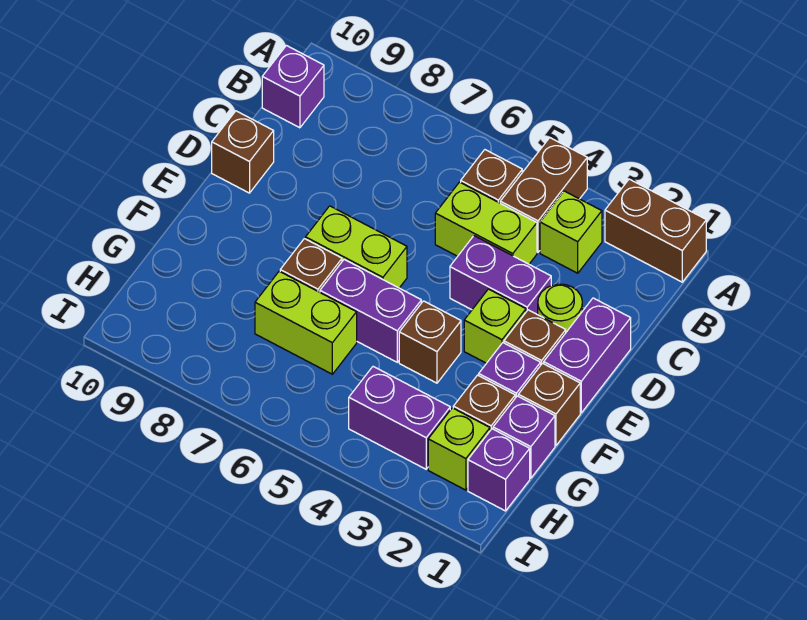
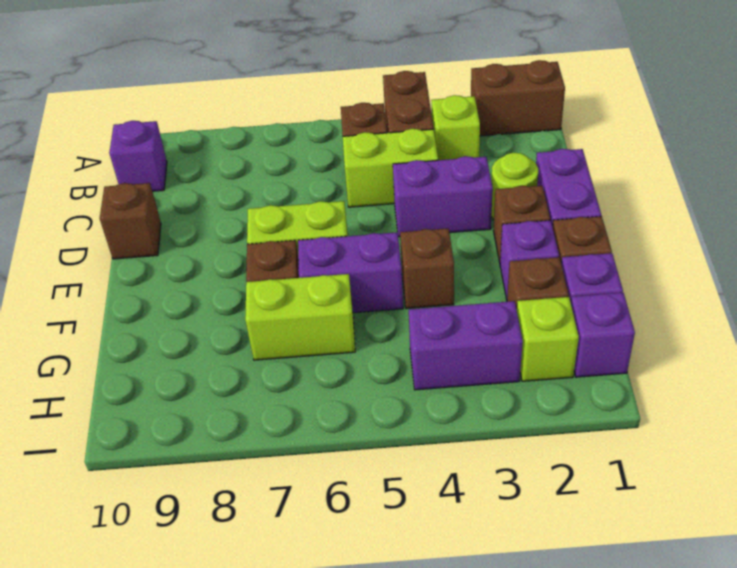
lime 1x1 brick [464,289,526,363] -> none

